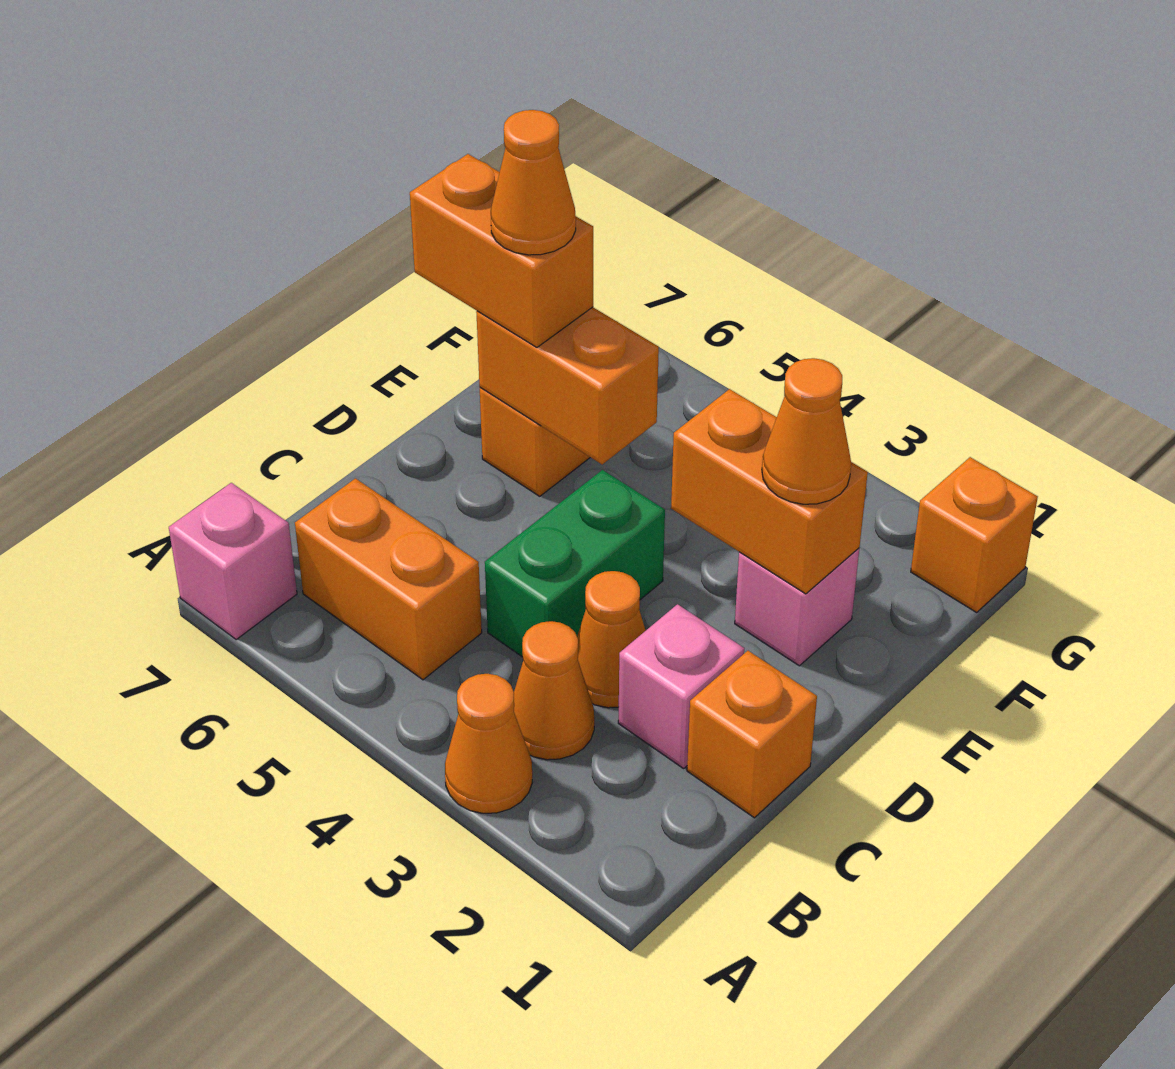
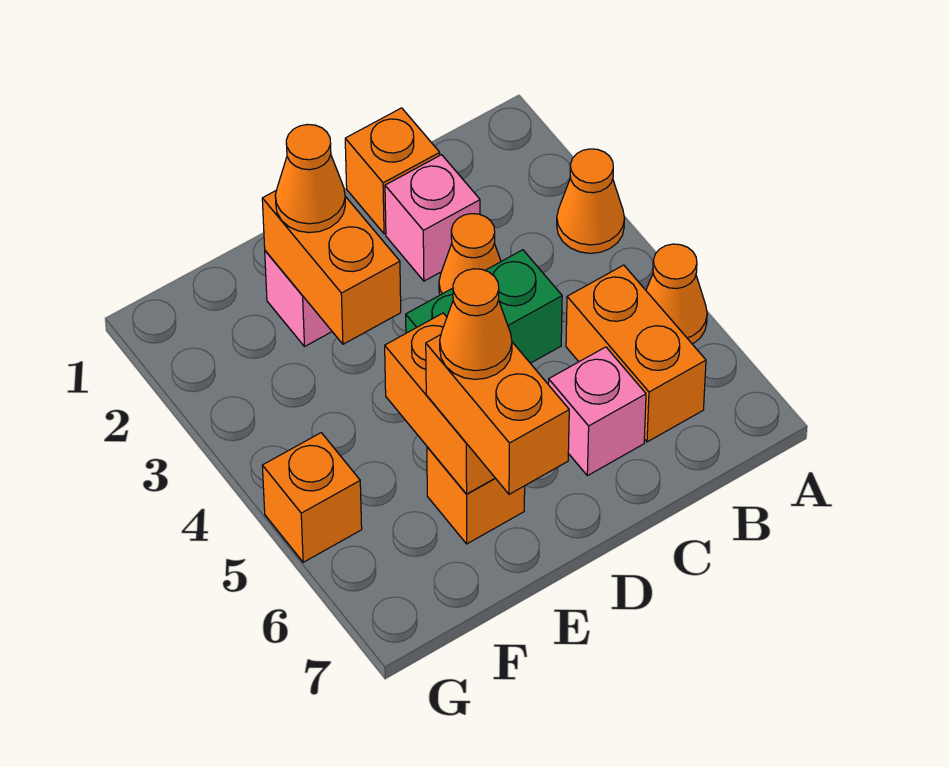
pink 1x1 brick [169,483,297,640] -> pink 1x1 brick moved to [549,347,646,476]
orange 1x1 cone [514,621,594,760] -> orange 1x1 cone moved to [646,244,707,344]
orange 1x1 brick [911,457,1038,612] -> orange 1x1 brick moved to [262,433,362,562]

